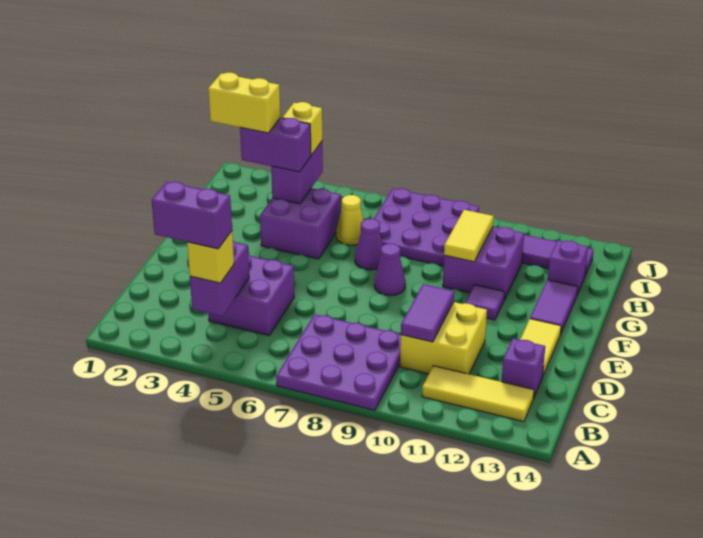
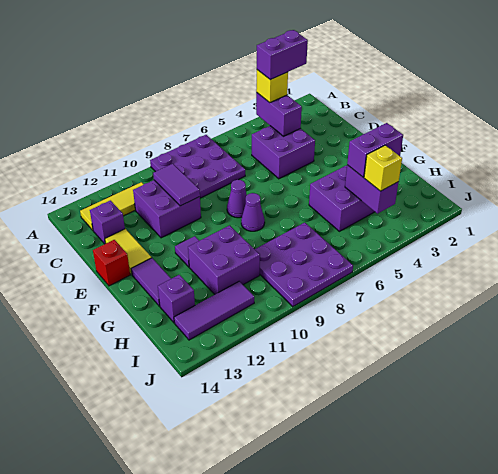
yellow 2x2 brick [400,302,487,374] -> purple 2x2 brick [133,180,201,238]
none -> red 1x1 brick [93,240,130,286]
purple 1x1 cone [355,219,383,270] -> purple 1x1 cone moved to [227,180,247,218]
yellow 1x2 tile [444,210,494,262] -> none
yellow 1x2 brick [208,73,280,133] -> none
yellow 1x1 cone [336,195,363,245] -> none

